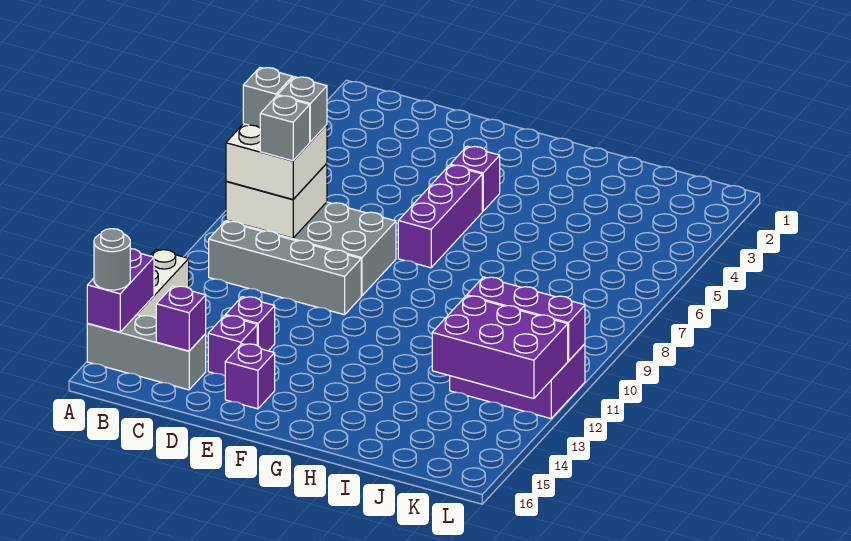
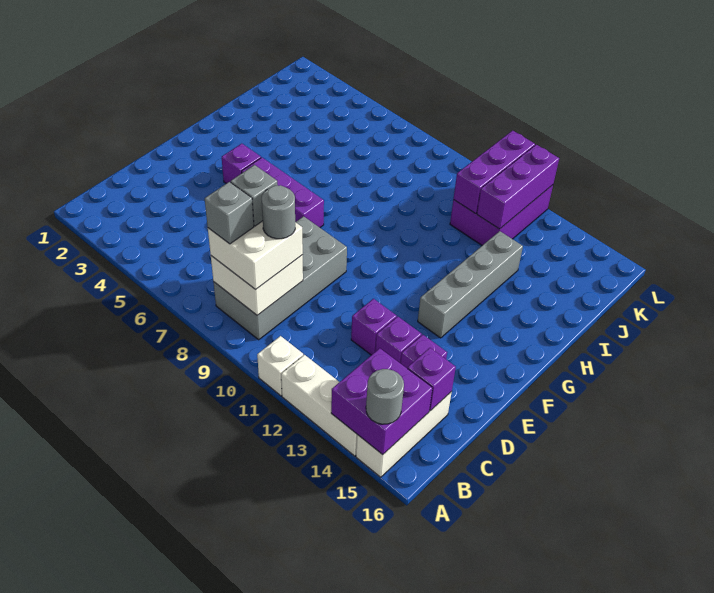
none -> white 1x1 brick [257,336,303,396]
purple 1x2 brick [87,249,154,332] -> purple 2x2 brick [331,348,432,455]
grey 1x3 brick [87,315,206,390] -> white 1x3 brick [356,392,452,477]
grey 1x4 brick [209,221,361,315] -> grey 1x4 brick moved to [418,231,523,338]
grey 1x1 brick [260,96,310,161] -> grey 1x1 round brick [262,185,295,239]
purple 1x1 brick [225,344,275,409] -> purple 1x1 brick moved to [351,299,397,355]
purple 2x3 brick [432,296,568,399] -> purple 1x3 brick [477,145,559,229]

